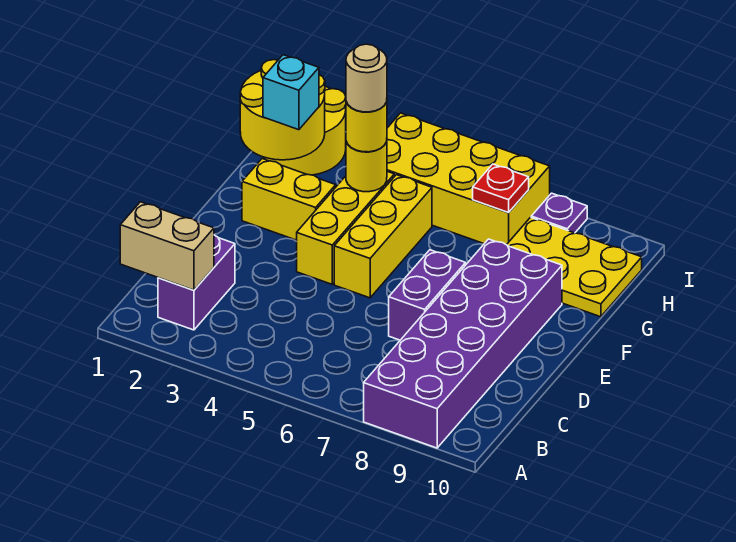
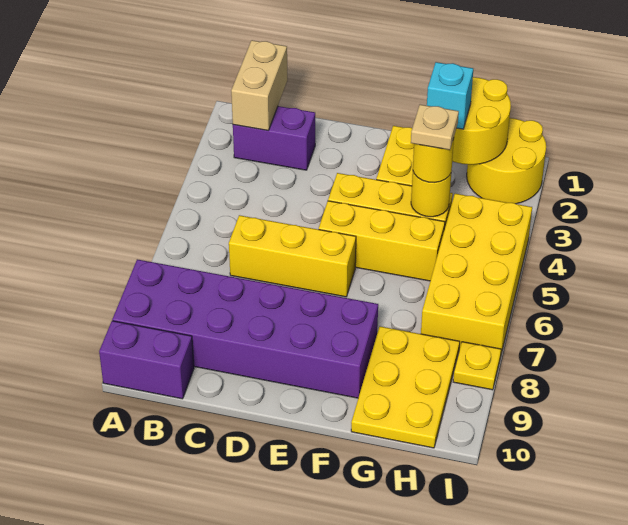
none -> yellow 1x3 brick [229,215,356,297]
purple 1x2 brick [389,250,466,340] -> purple 1x2 brick moved to [99,321,194,399]
tan 1x1 round brick [346,44,387,112] -> tan 1x1 plate [411,105,459,150]
red 1x1 plate [473,164,529,212] -> none
purple 1x1 plate [531,193,587,233] -> yellow 1x1 plate [453,342,501,390]

